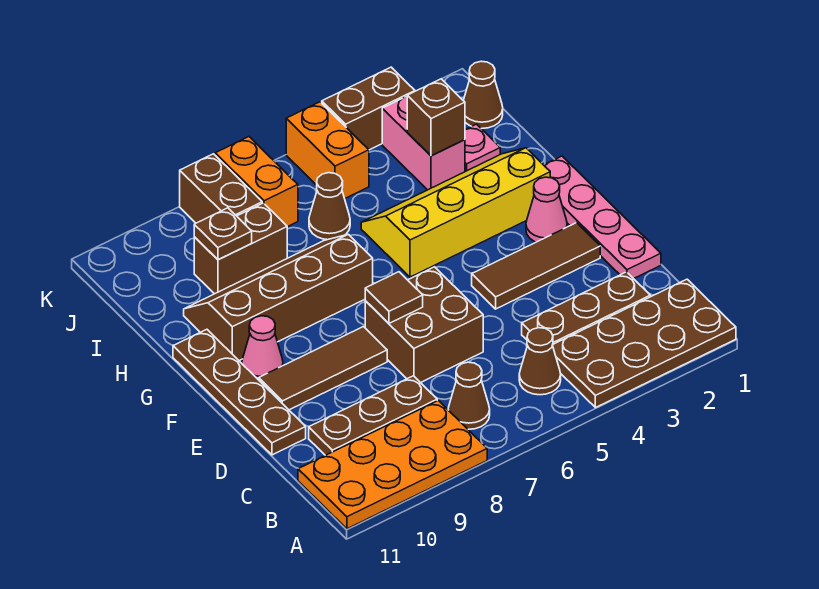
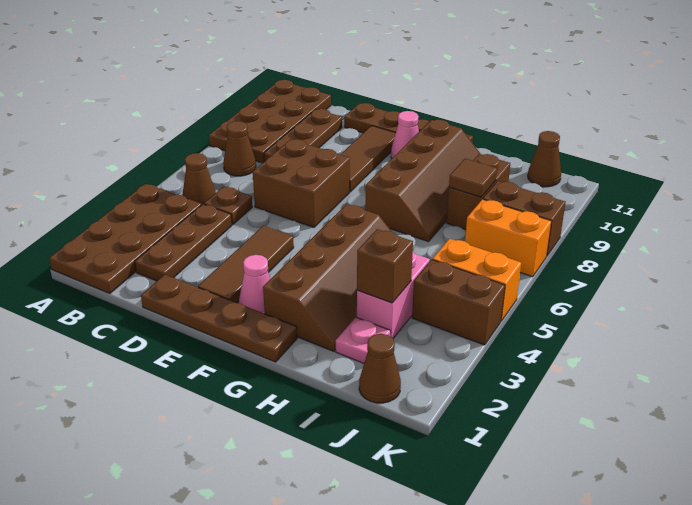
orange 2x4 plate [298,400,487,529] -> brown 2x4 plate [209,80,331,163]
pink 1x4 plate [544,156,661,279] -> brown 1x4 plate [141,275,297,362]
brown 1x1 tile [365,272,423,323] -> brown 1x1 tile moved to [449,159,497,197]
yellow 2x4 slope [361,148,550,277] -> brown 2x4 slope [263,204,392,351]
pink 1x2 brick [382,96,465,190] -> pink 1x2 brick turned to [357,252,430,338]
brown 1x1 cone [309,173,350,240] -> brown 1x1 cone moved to [528,131,561,187]
brown 1x1 plate [194,208,252,260] -> brown 1x1 plate moved to [204,187,252,225]
brown 1x2 brick [322,67,415,150] -> brown 1x2 brick turned to [412,260,505,345]

